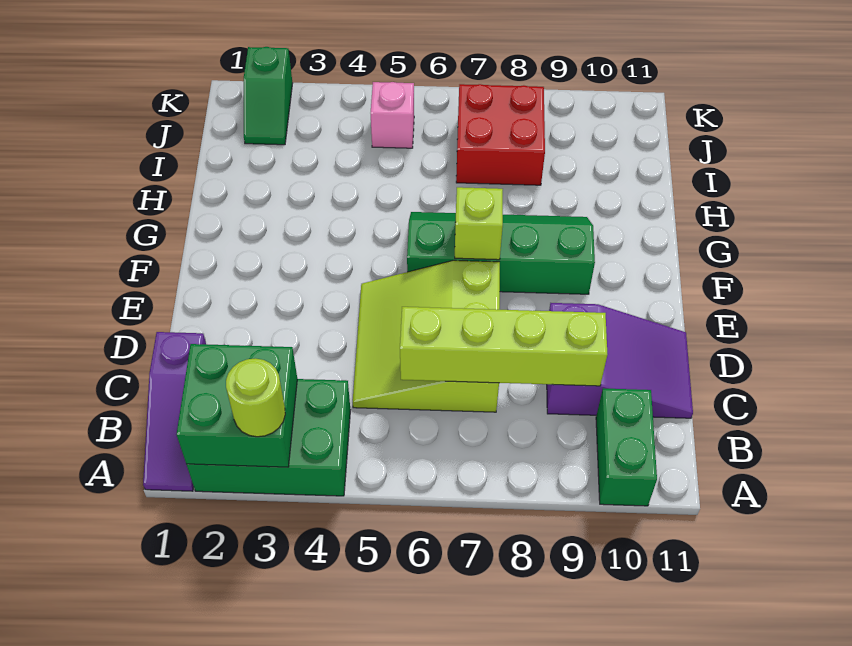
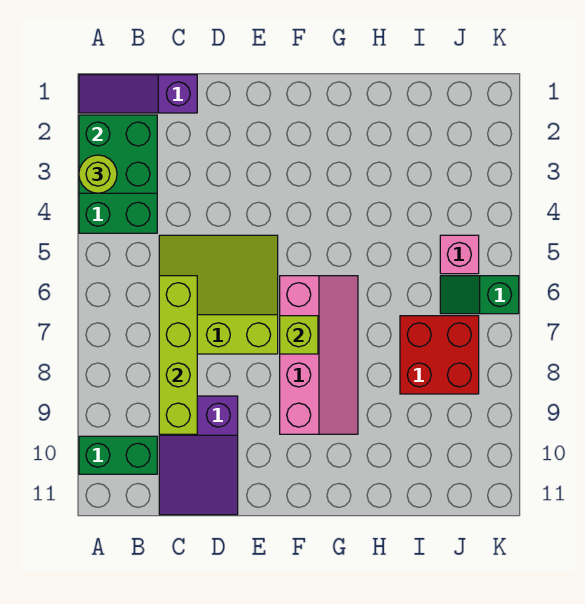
green 2x4 slope [407,212,595,294] -> pink 2x4 slope [280,276,358,434]
green 1x2 slope [244,47,293,145] -> green 1x2 slope moved to [440,276,519,314]

